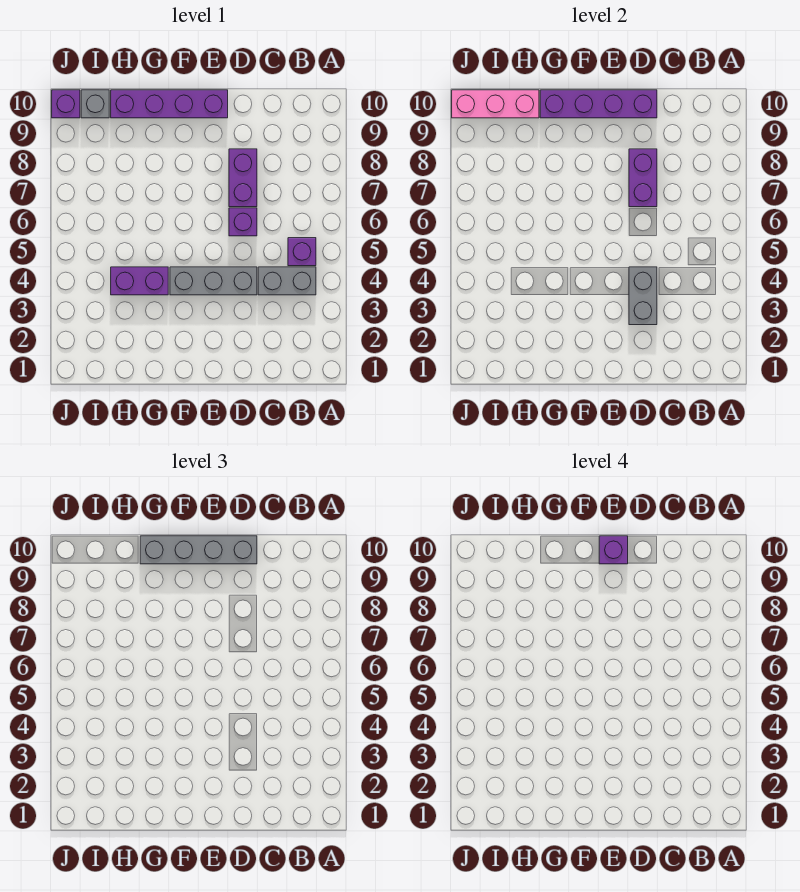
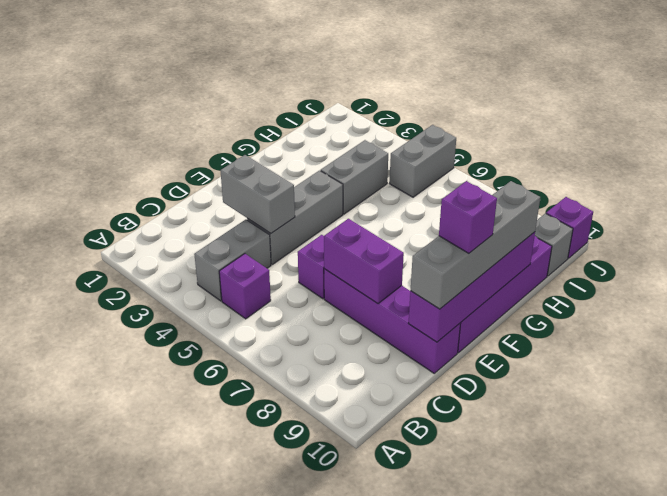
purple 1x2 brick [229,149,257,207] -> purple 1x4 brick [324,269,461,373]
purple 1x2 brick [111,267,168,295] -> grey 1x2 brick [321,140,388,214]
pink 1x3 brick [452,90,539,118] -> none
none -> grey 1x2 brick [390,125,456,197]

